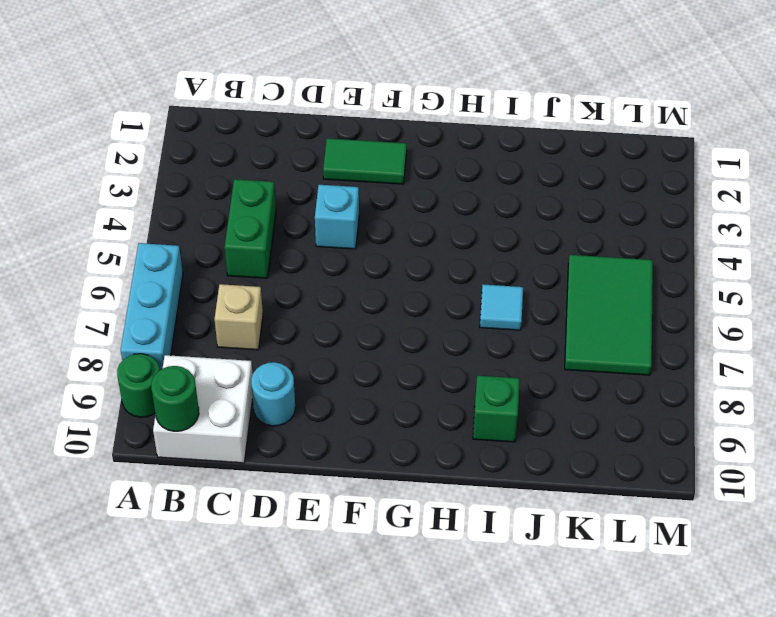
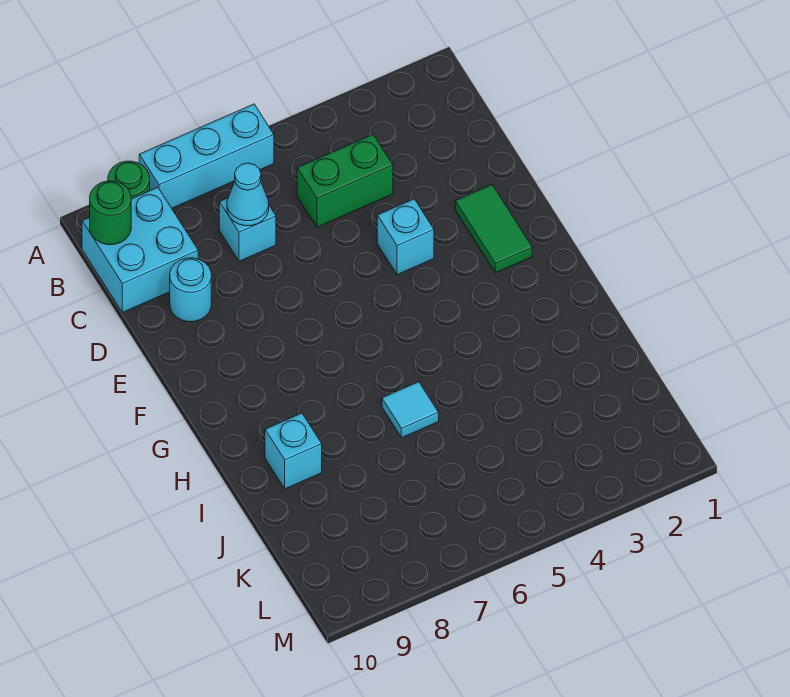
white 2x2 brick [153,355,253,463] -> cyan 2x2 brick [82,188,198,313]
tan 1x1 brick [215,284,263,350] -> cyan 1x1 brick [219,198,276,261]
none -> cyan 1x1 cone [227,163,269,226]
green 1x1 brick [473,376,520,442] -> cyan 1x1 brick [265,413,322,489]
green 2x3 tile [565,255,653,375] -> none

